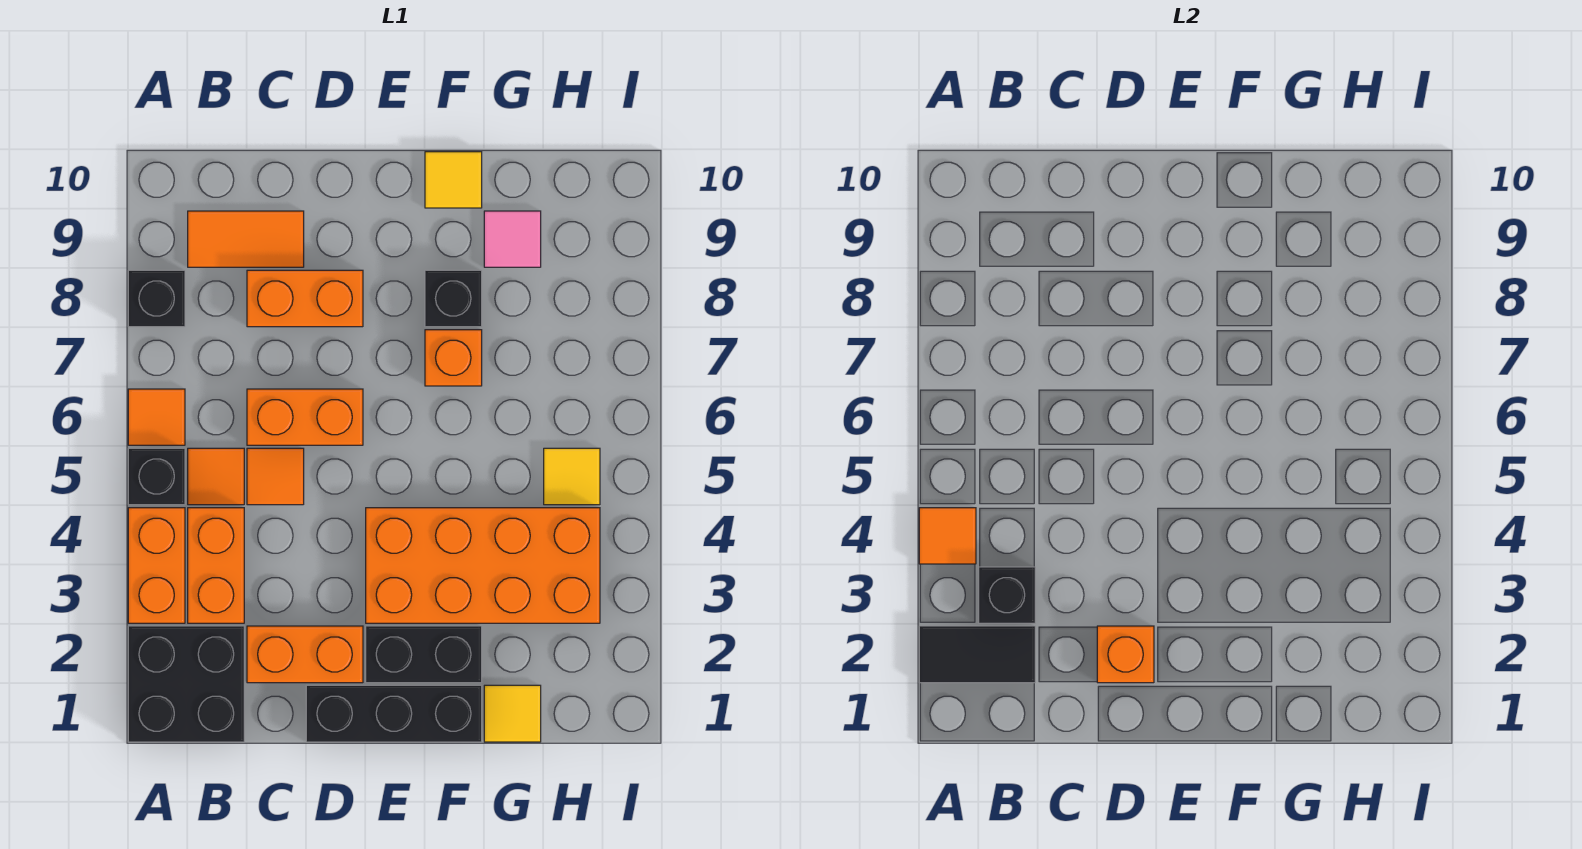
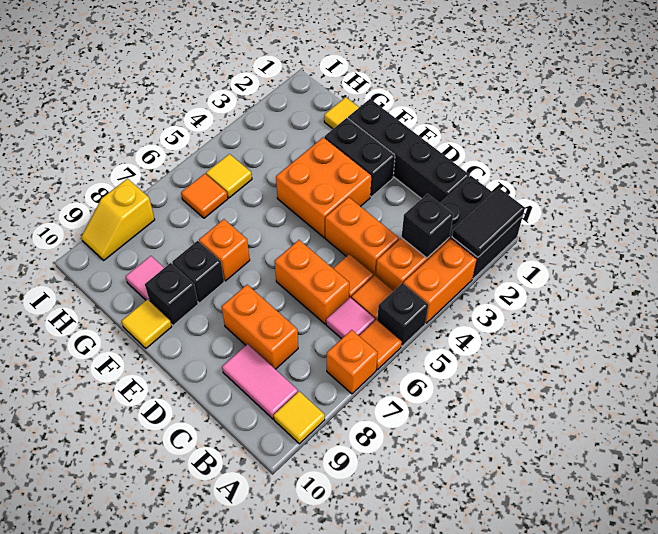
black 1x2 tile [919,626,1035,683] -> black 1x2 tile turned to [452,188,525,257]
orange 1x1 tile [919,508,976,564] -> orange 1x1 tile moved to [181,174,228,218]
black 1x1 brick [128,270,185,327] -> black 1x1 brick moved to [145,263,198,325]
none -> yellow 1x1 tile [274,391,325,444]
none -> pink 1x1 tile [326,298,375,339]
orange 1x2 tile [188,211,304,267] -> pink 1x2 tile [222,344,298,419]
orange 1x2 brick [247,626,363,683] -> orange 1x2 brick moved to [325,197,399,276]
black 1x3 brick [306,685,482,742] -> black 1x4 brick [348,99,469,203]
orange 1x1 brick [1097,626,1154,683] -> orange 1x1 brick moved to [327,330,378,394]
orange 2x4 brick [366,508,600,623] -> orange 2x2 brick [276,137,371,238]
none -> yellow 1x2 slope [81,179,155,260]

